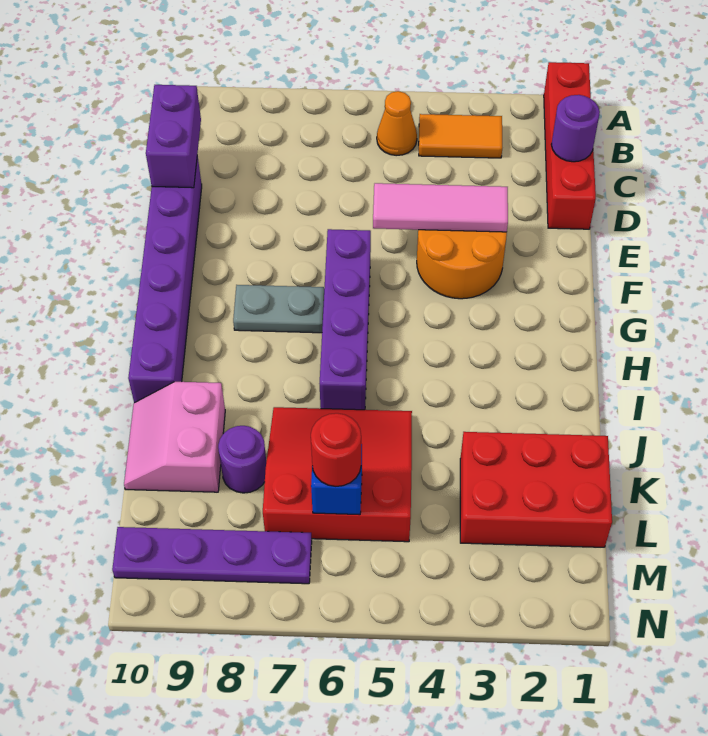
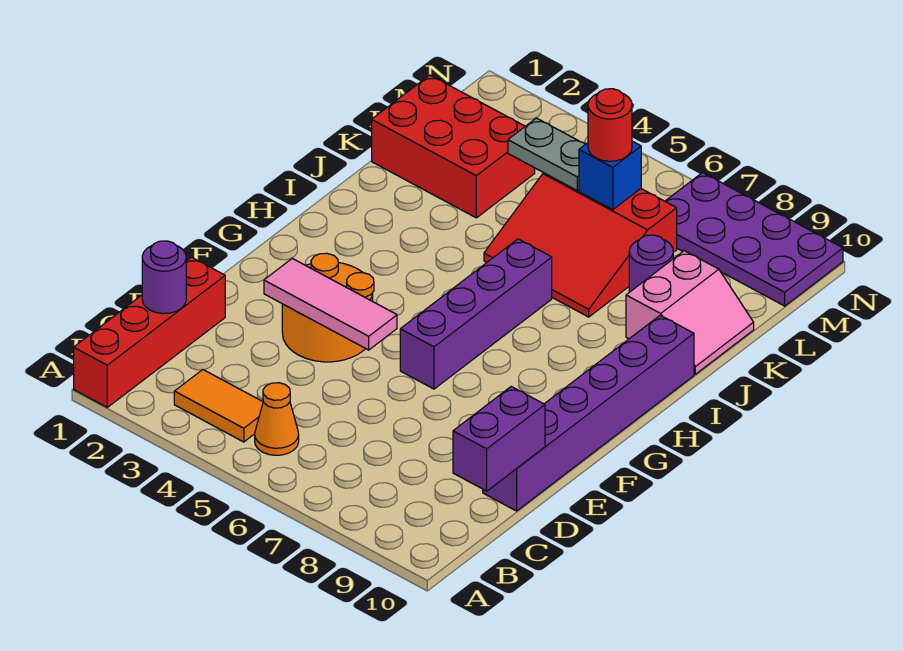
grey 1x2 plate [233,285,324,333] -> grey 1x2 plate moved to [508,118,585,190]
purple 1x4 plate [112,527,312,584] -> purple 2x4 plate [665,173,843,306]

